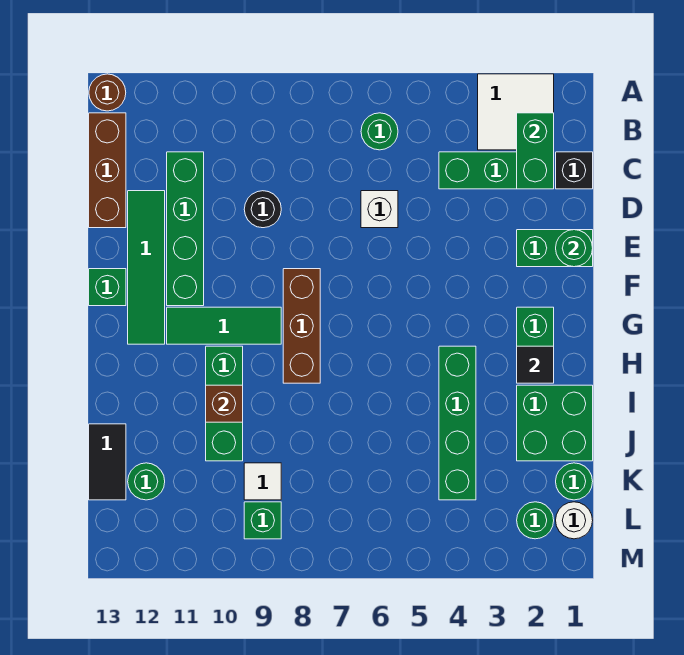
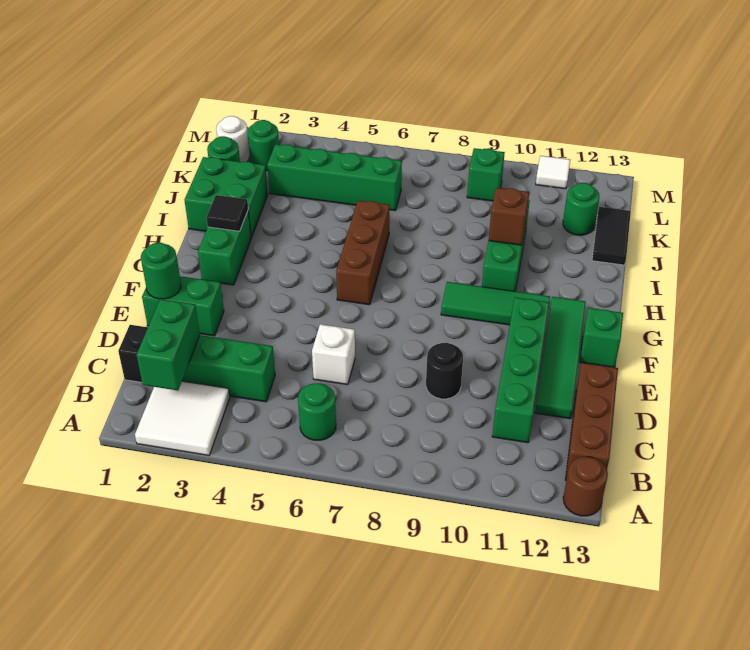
brown 1x3 brick [283,269,320,383] -> brown 1x3 brick moved to [336,201,390,305]
green 1x4 brick [439,346,476,500] -> green 1x4 brick turned to [267,144,402,211]
white 1x1 tile [244,463,281,500] -> white 1x1 tile moved to [536,156,570,189]

